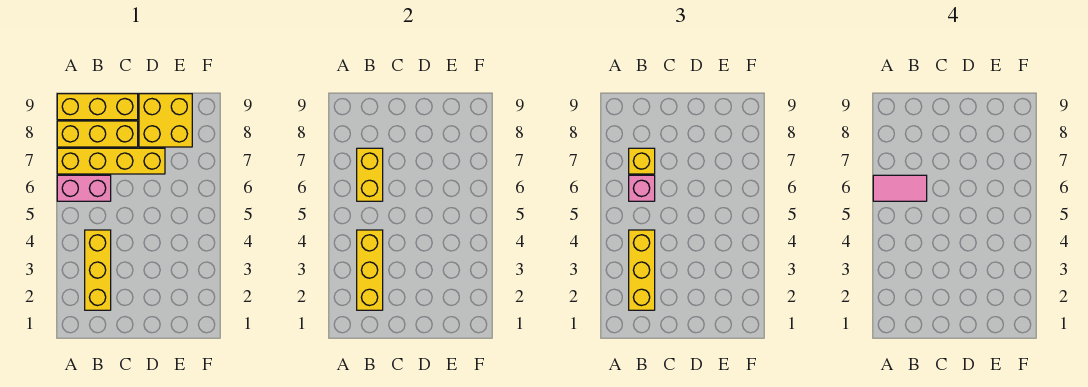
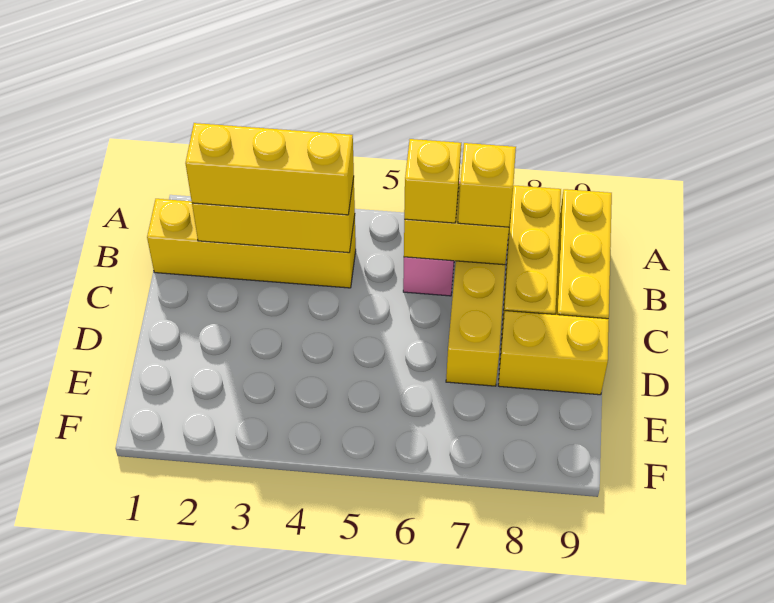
pink 1x2 tile [873,175,927,201] -> none
yellow 1x3 brick [85,230,111,310] -> yellow 1x4 brick [147,199,356,288]
pink 1x1 brick [629,175,655,201] -> yellow 1x1 brick [404,139,461,223]
yellow 2x2 brick [139,94,192,147] -> yellow 1x2 brick [498,311,609,395]

